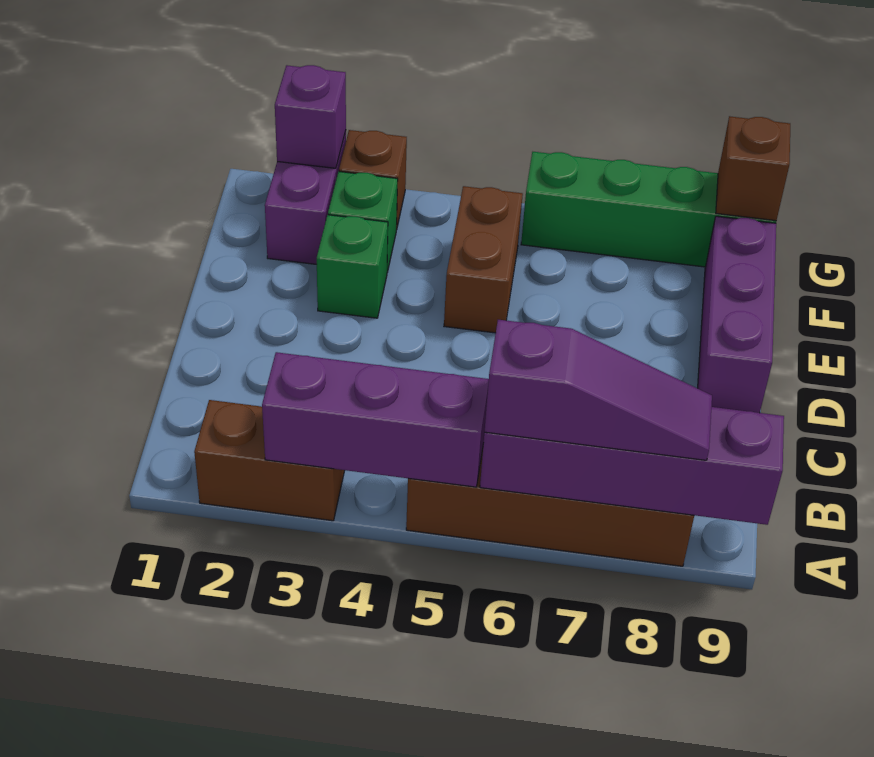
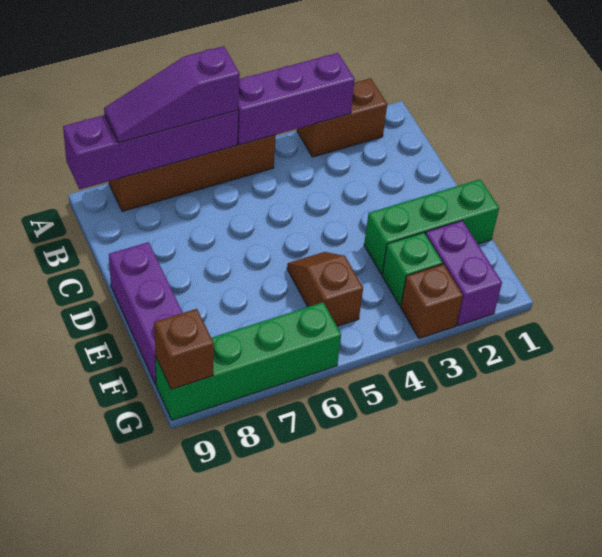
green 1x1 brick [317,215,388,318] -> green 1x3 brick [364,179,499,274]
brown 1x2 brick [444,186,523,333] -> brown 1x2 slope [287,252,363,326]
purple 1x1 brick [275,65,346,168] -> none

